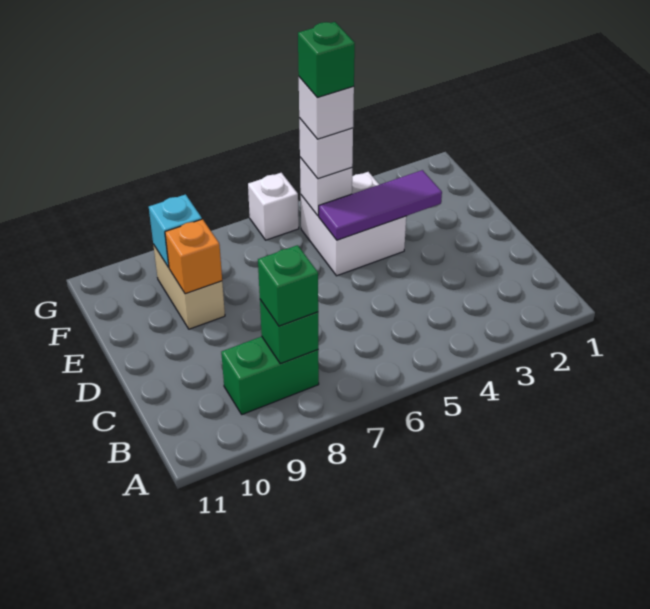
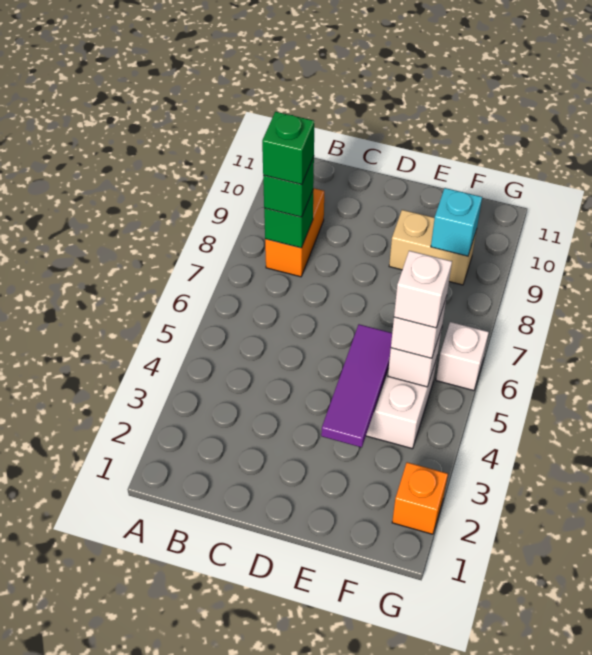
green 1x2 brick [221,337,319,414] -> orange 1x2 brick [265,188,324,277]
orange 1x1 brick [165,219,222,294] -> orange 1x1 brick moved to [392,462,448,534]
green 1x1 brick [298,22,355,97] -> green 1x1 brick moved to [262,112,315,185]

